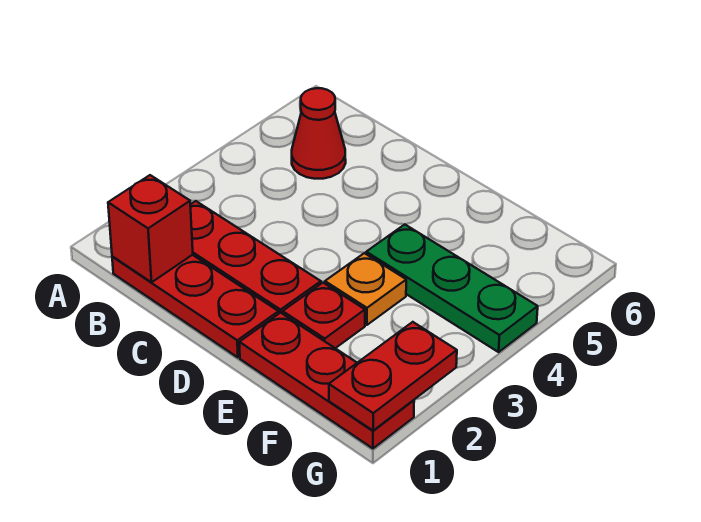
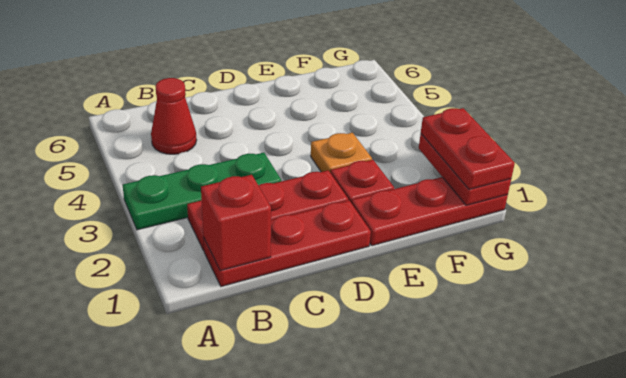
green 1x3 plate [366,224,538,352] -> green 1x3 plate moved to [123,153,281,230]
none -> red 1x2 plate [421,108,515,189]

